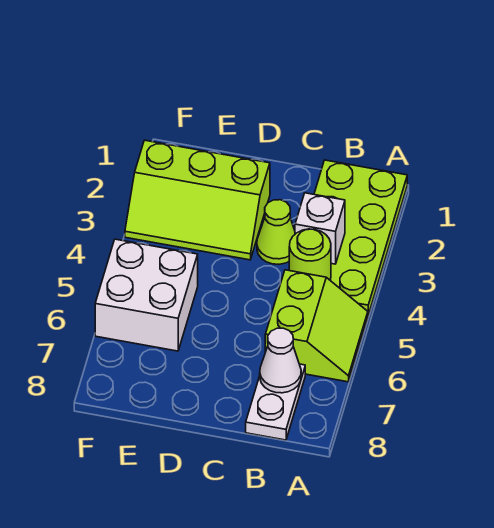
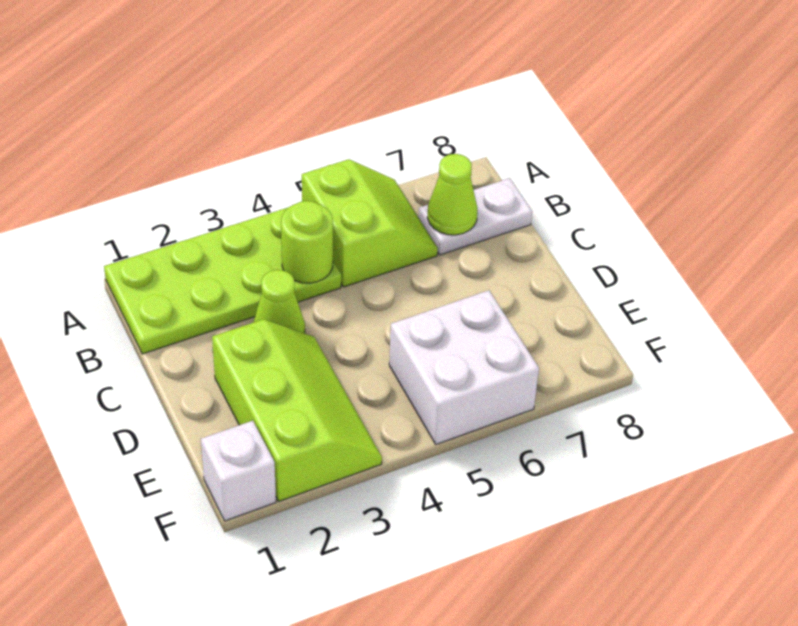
lime 2x2 slope [265,270,368,382] -> lime 2x2 slope turned to [302,159,438,287]
white 1x1 brick [295,193,345,264] -> white 1x1 brick moved to [201,421,276,521]
white 1x1 cone [260,328,301,393] -> lime 1x1 cone [427,154,477,235]

